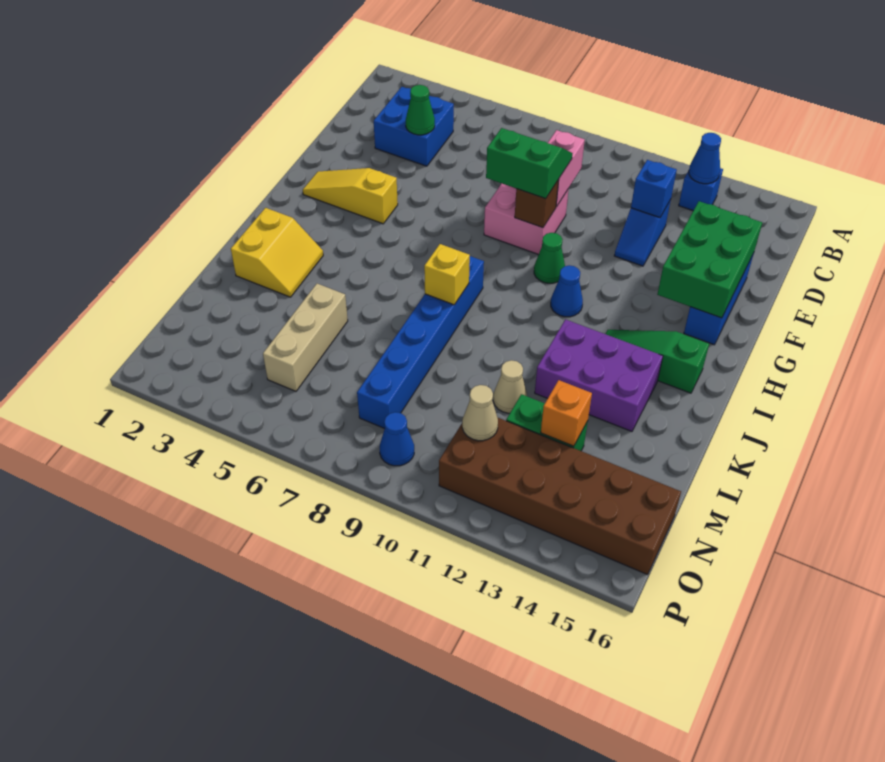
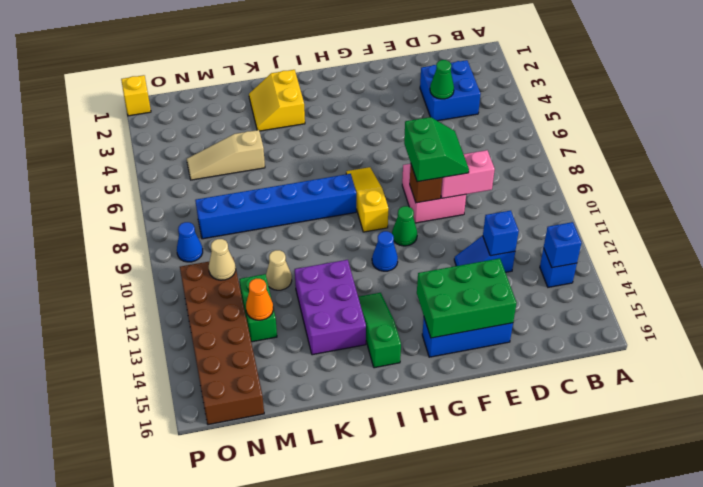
blue 1x1 cone [689,133,721,184] -> blue 1x1 brick [544,222,581,268]
yellow 1x3 slope [303,168,398,224] -> yellow 1x3 slope moved to [346,167,388,232]
yellow 2x2 slope [231,208,323,297] -> yellow 2x2 slope turned to [249,70,305,131]
yellow 1x1 brick [424,244,470,305] -> yellow 1x1 brick moved to [121,75,151,116]
tan 1x3 brick [263,284,348,391] -> tan 1x3 slope [187,130,265,180]
orange 1x1 brick [541,380,592,446] -> orange 1x1 cone [246,279,273,320]

